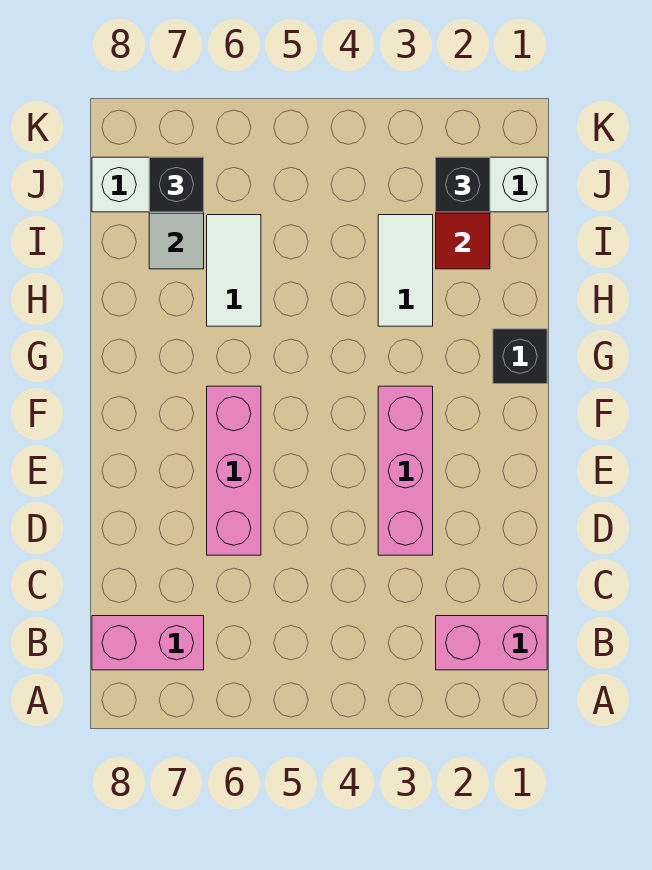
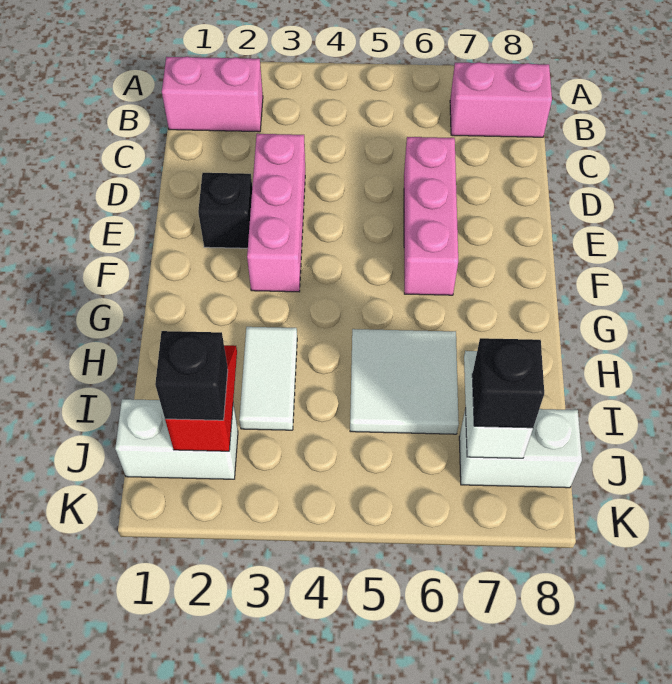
black 1x1 brick [493,329,547,384] -> black 1x1 brick moved to [198,173,252,248]
white 1x2 tile [207,215,261,326] -> white 2x2 tile [350,329,459,434]

